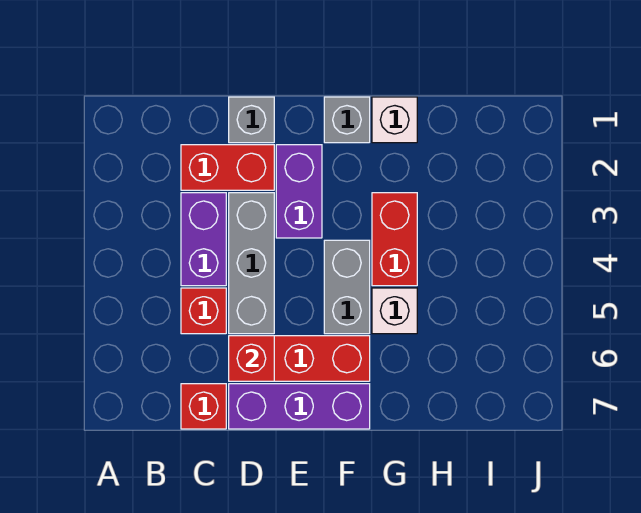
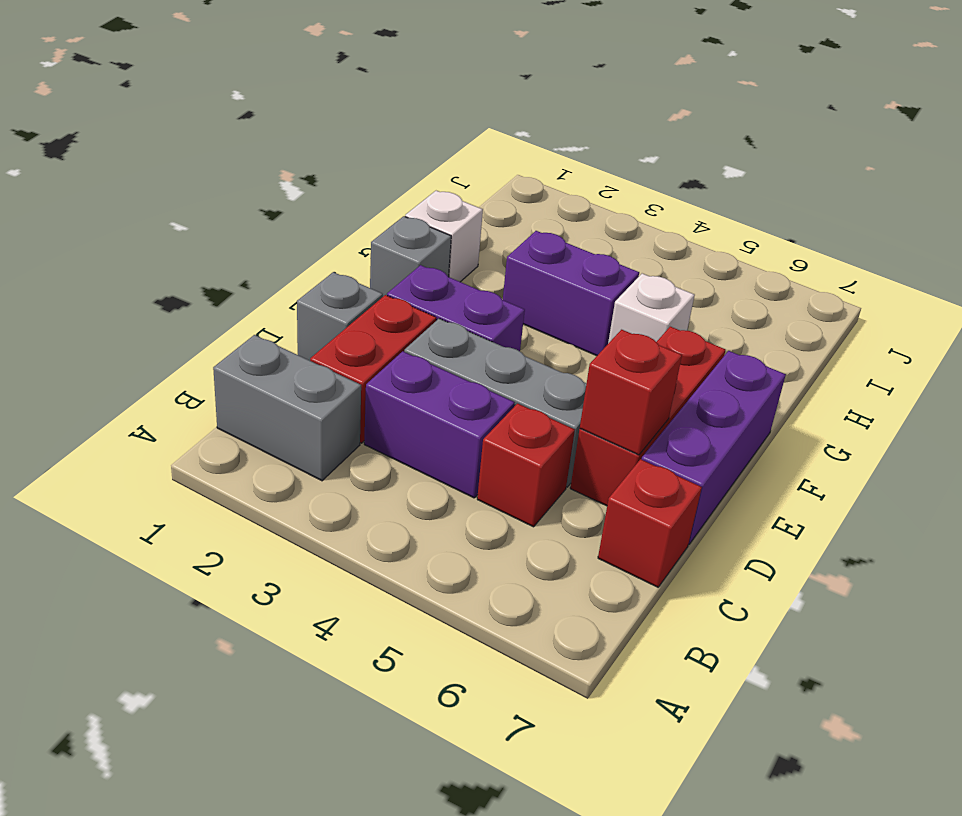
grey 1x2 brick [324,240,370,334] -> grey 1x2 brick moved to [213,335,361,481]
red 1x2 brick [372,193,417,286] -> purple 1x2 brick [503,231,639,356]

